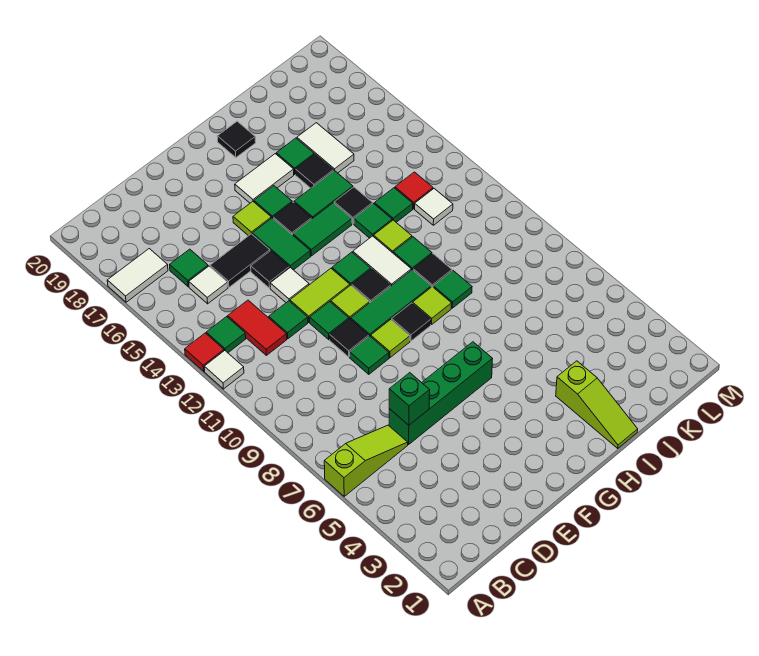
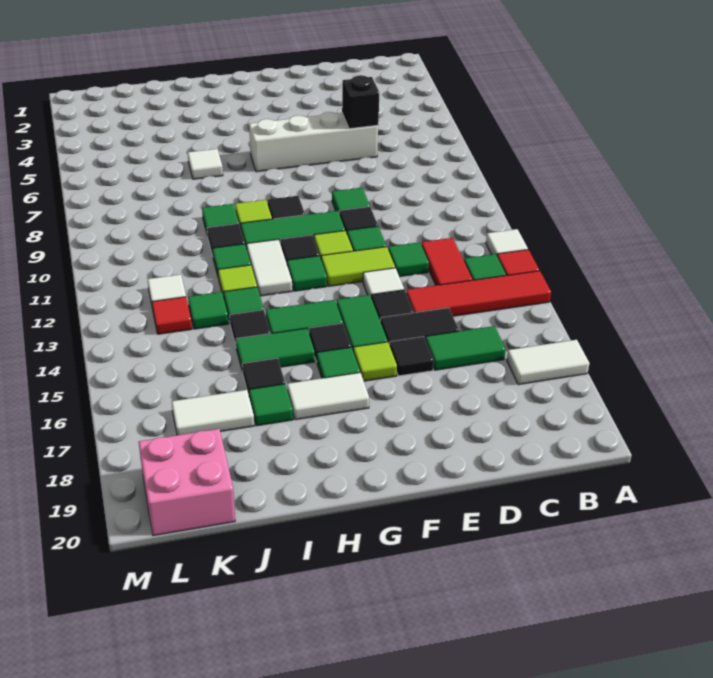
lime 1x3 slope [324,425,408,496] -> none
none -> red 1x4 tile [406,271,551,316]
white 1x1 tile [189,266,228,304] -> white 1x1 tile moved to [188,149,223,179]
green 1x1 tile [170,249,208,287] -> green 1x2 tile [425,326,506,370]
green 1x4 brick [389,342,492,444] -> white 1x4 brick [249,112,378,172]
green 1x1 brick [389,373,430,425] -> black 1x1 brick [342,75,379,129]
lime 1x1 tile [371,320,410,358] -> none
black 1x1 tile [218,121,256,157] -> black 1x1 tile moved to [390,337,434,376]
lime 1x3 slope [556,361,638,448] -> none
white 1x2 tile [297,123,354,173] -> white 1x2 tile turned to [172,390,254,435]
none -> pink 2x2 brick [139,429,235,536]

